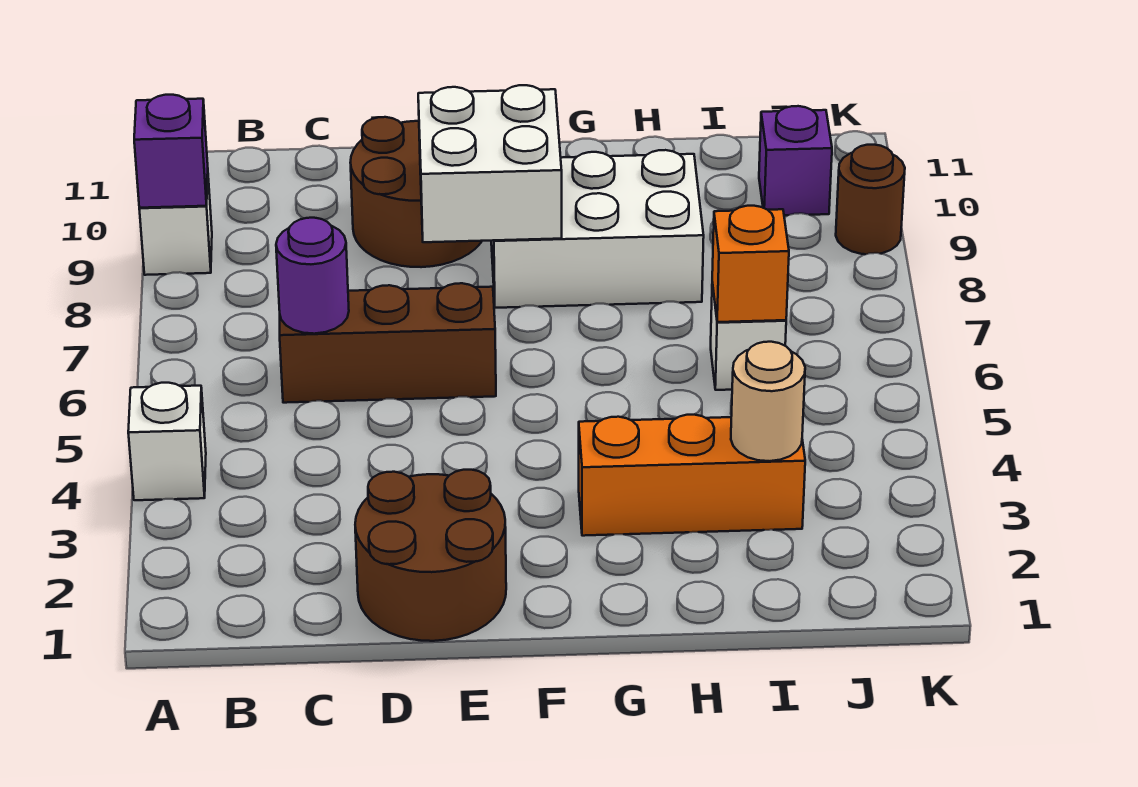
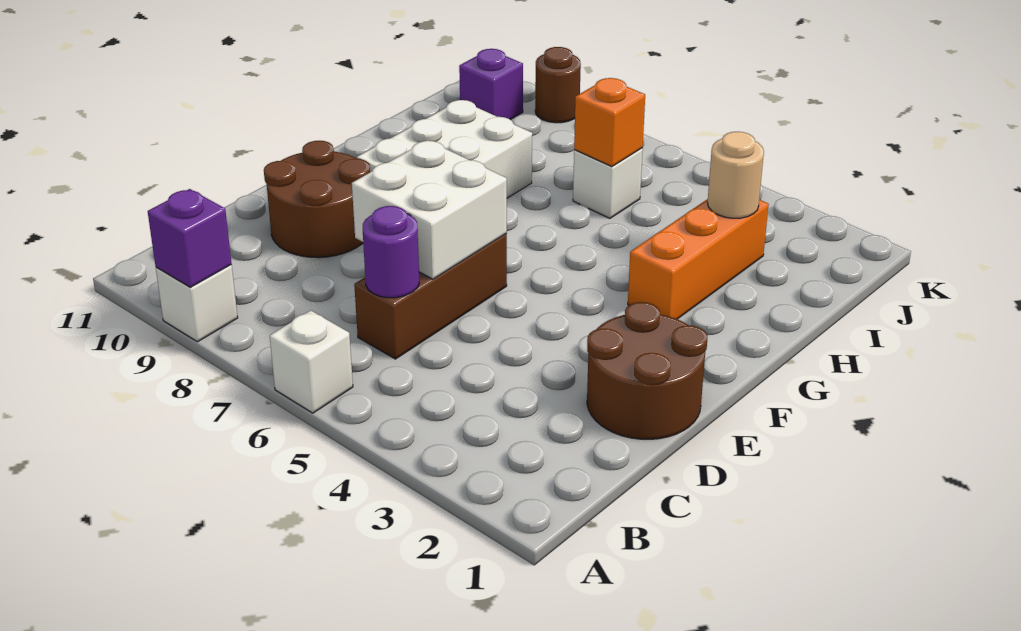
white 1x1 brick [128,383,206,500] -> white 1x1 brick moved to [270,310,353,413]
white 2x2 brick [418,85,562,242] -> white 2x2 brick moved to [352,140,507,279]

